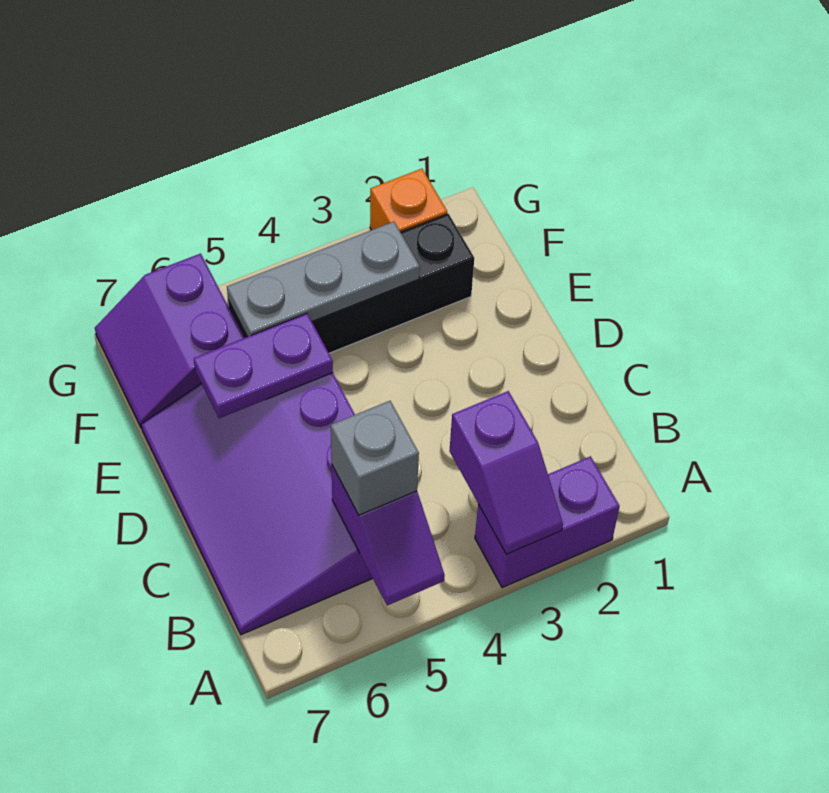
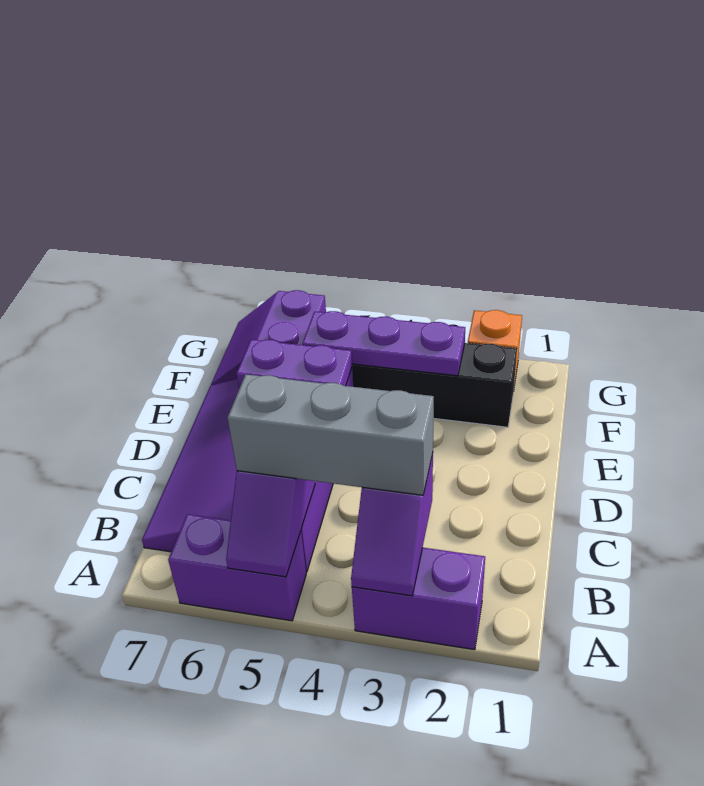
none -> purple 1x2 brick [168,514,306,621]
grey 1x1 brick [331,401,419,515] -> grey 1x3 brick [227,374,434,495]
grey 1x3 plate [227,222,420,337] -> purple 1x3 plate [302,311,465,376]

